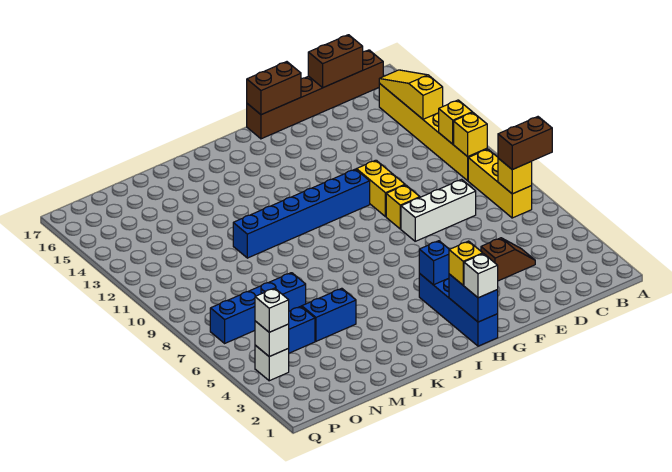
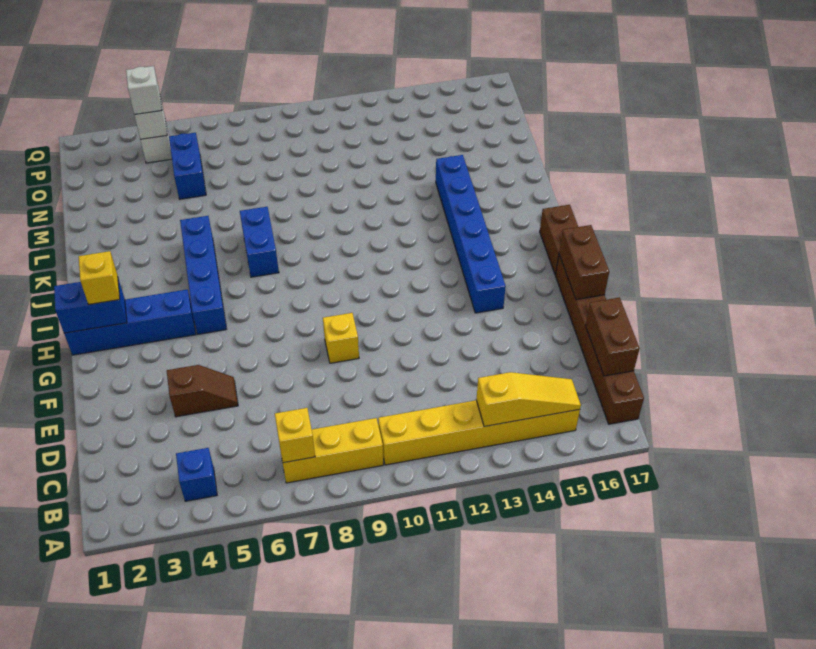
brown 1x2 brick [498,117,552,170] -> brown 1x2 brick moved to [540,205,578,275]
yellow 1x1 brick [454,112,487,157] -> none
yellow 1x1 brick [439,100,472,144] -> none
brown 1x2 slope [481,238,535,281] -> brown 1x2 slope turned to [167,365,238,417]
white 1x3 brick [401,179,476,241] -> none
yellow 1x2 brick [356,160,405,217] -> none
blue 1x6 brick [233,169,370,258] -> blue 1x6 brick moved to [436,155,506,313]
white 1x1 brick [464,254,498,298] -> none
blue 1x1 brick [419,241,449,285] -> blue 1x1 brick moved to [176,448,217,501]
blue 1x2 brick [302,288,356,341] -> blue 1x2 brick moved to [240,207,279,277]
blue 1x4 brick [210,273,306,343] -> blue 1x4 brick moved to [180,216,226,334]

